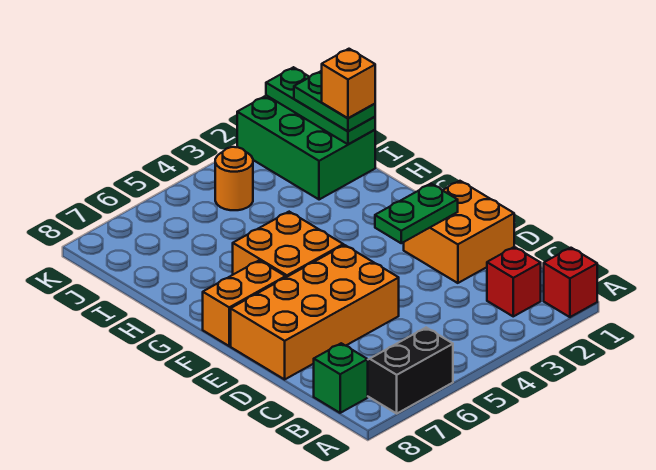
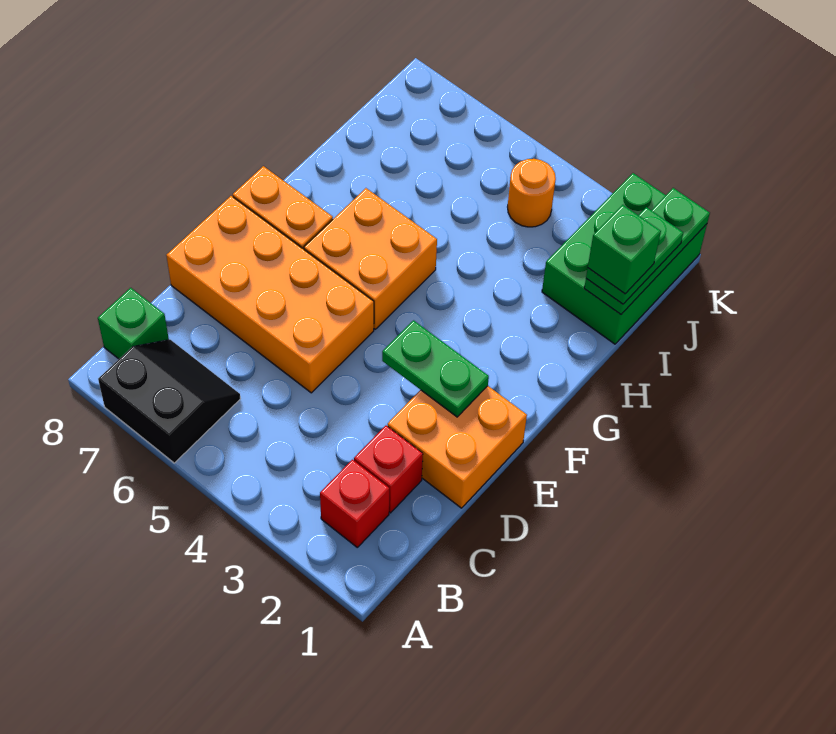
red 1x1 brick [544,248,597,317] -> red 1x1 brick moved to [354,426,423,513]
orange 1x1 brick [322,49,375,118] -> green 1x1 brick [588,205,661,294]

